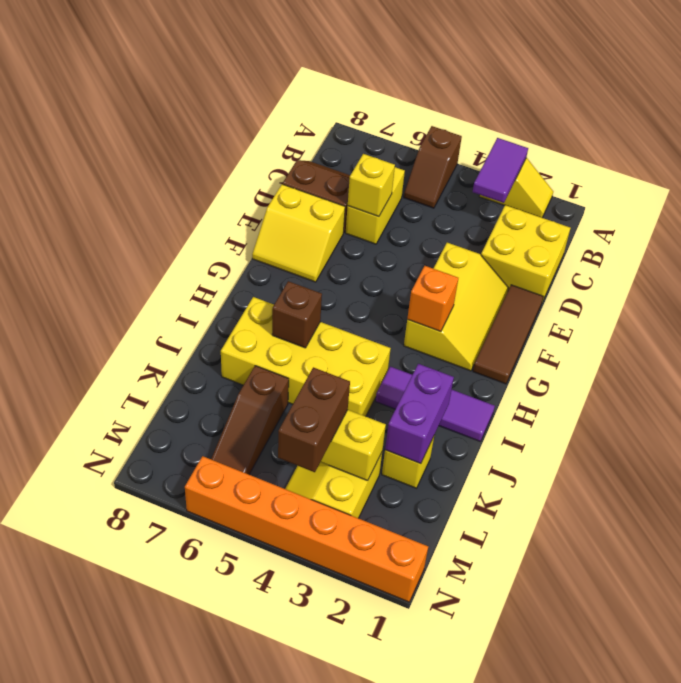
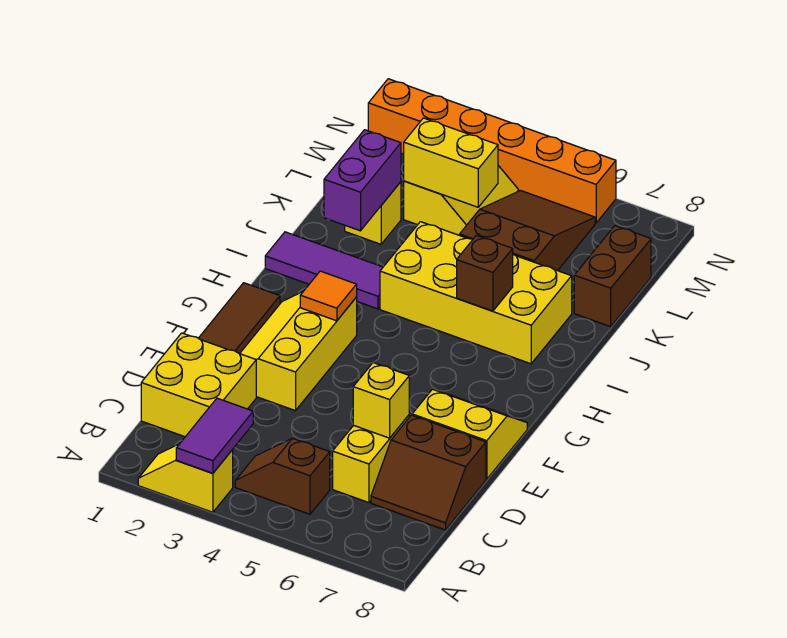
brown 1x2 slope [404,126,462,208] -> brown 1x2 slope turned to [235,438,330,514]
orange 1x1 brick [407,266,458,332] -> orange 1x1 tile [300,271,357,321]
brown 1x3 slope [211,366,289,474] -> brown 2x3 slope [460,191,595,271]
brown 1x2 brick [278,367,350,472] -> brown 1x2 brick moved to [574,226,651,327]

